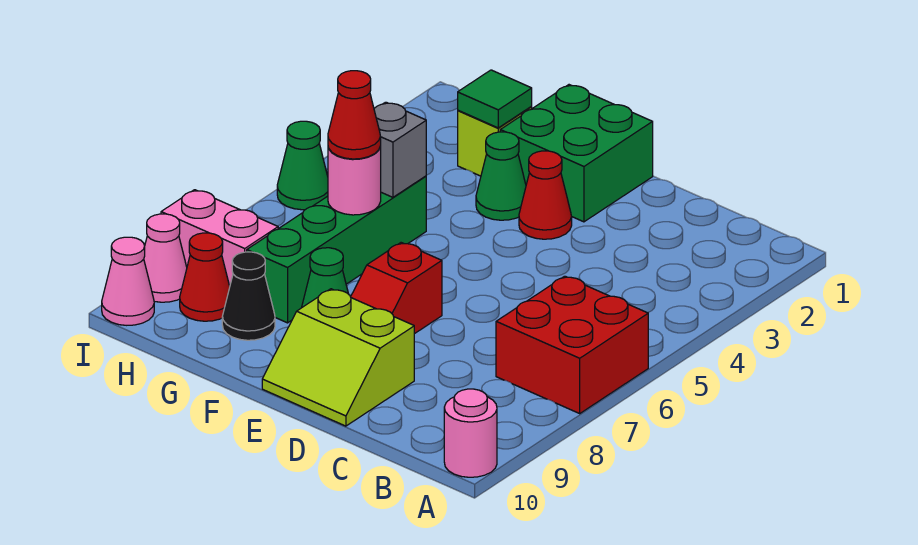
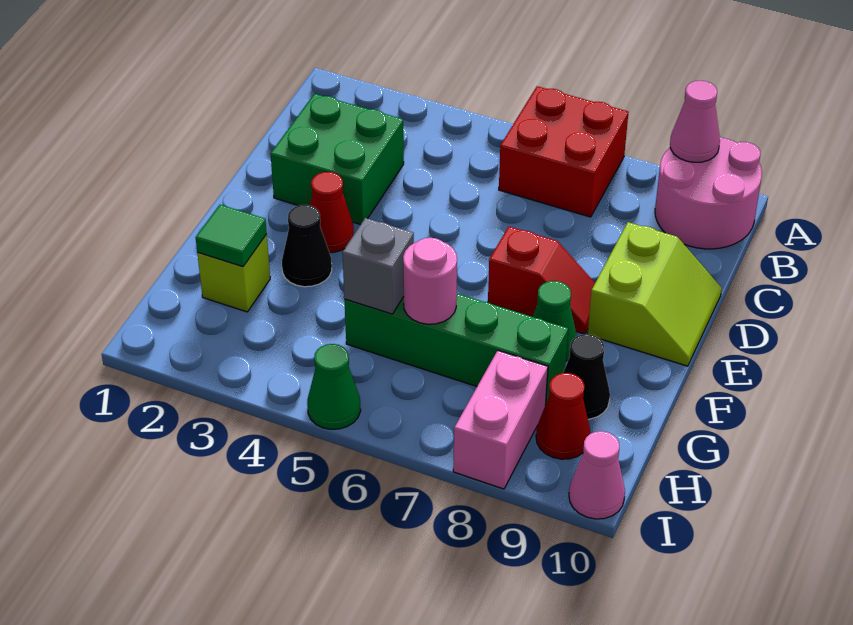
pink 1x1 round brick [444,389,497,477] -> pink 2x2 round brick [655,137,762,249]
green 2x2 brick [500,85,653,222] -> green 2x2 brick moved to [271,94,404,225]
green 1x1 cone [476,132,526,220] -> black 1x1 cone [282,205,332,287]
red 1x1 cone [328,71,381,159] -> none
pink 1x1 cone [144,214,187,302] -> pink 1x1 cone moved to [670,81,720,162]

